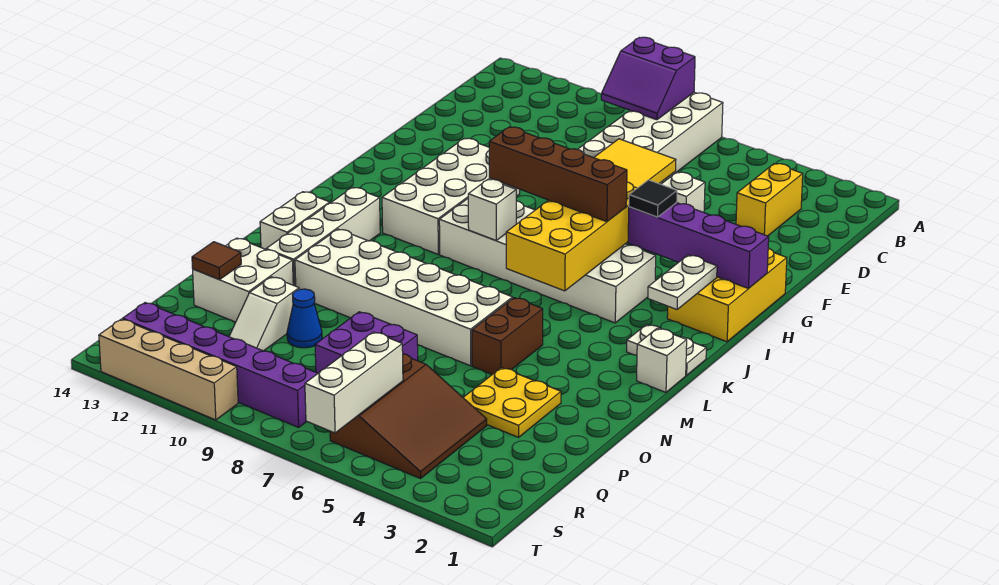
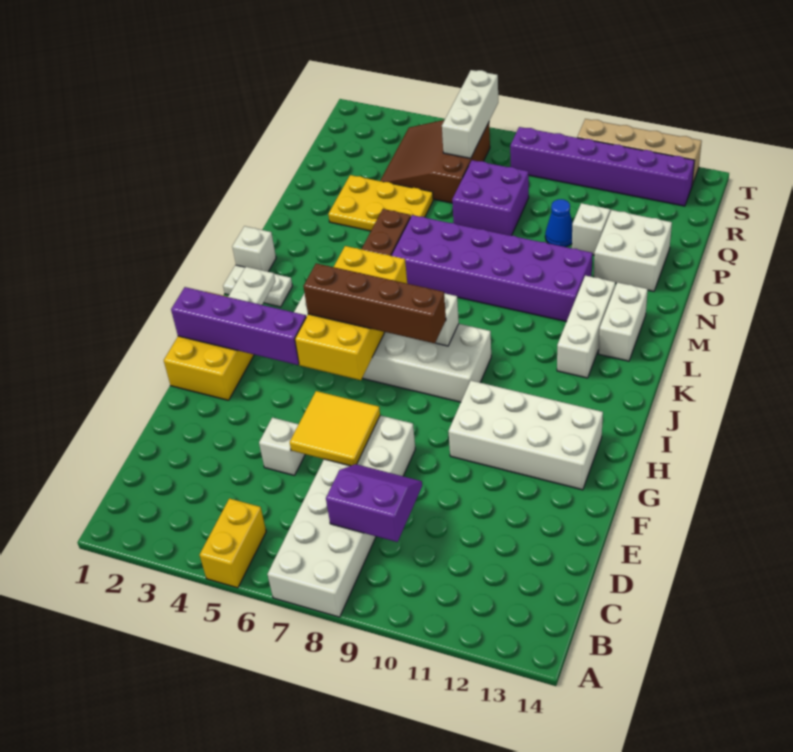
purple 2x2 slope [601,37,695,120] -> purple 2x2 slope moved to [326,464,422,542]
yellow 1x2 brick [736,163,803,236] -> yellow 1x2 brick moved to [200,499,266,588]
white 2x4 brick [382,138,520,254] -> white 2x4 brick turned to [448,381,603,490]
black 1x1 tile [629,180,677,217] -> none
white 1x4 brick [266,187,380,286] -> white 1x3 brick [557,275,615,378]
white 2x6 brick [295,229,513,366] -> purple 2x6 brick [391,215,593,322]
yellow 2x2 plate [463,368,561,437] -> yellow 2x3 plate [328,175,433,231]
brown 1x1 tile [192,242,241,280] -> none

